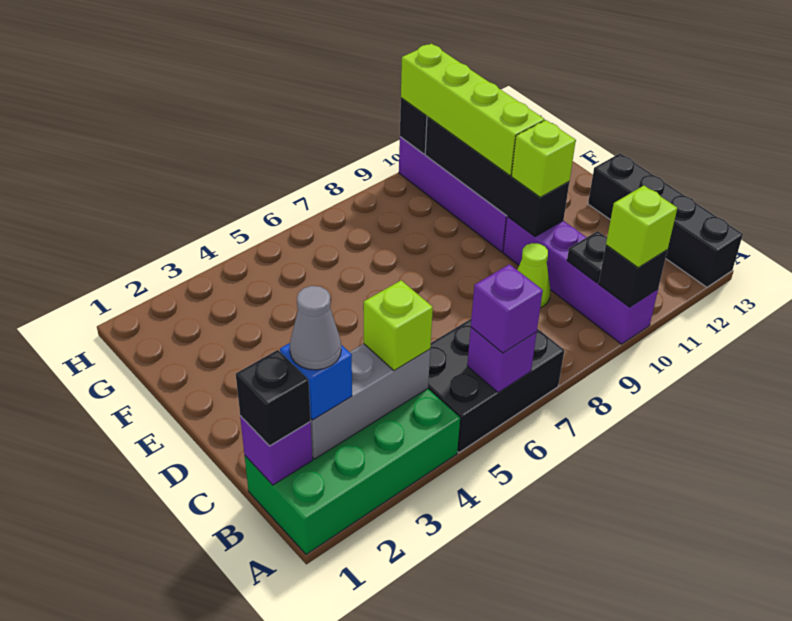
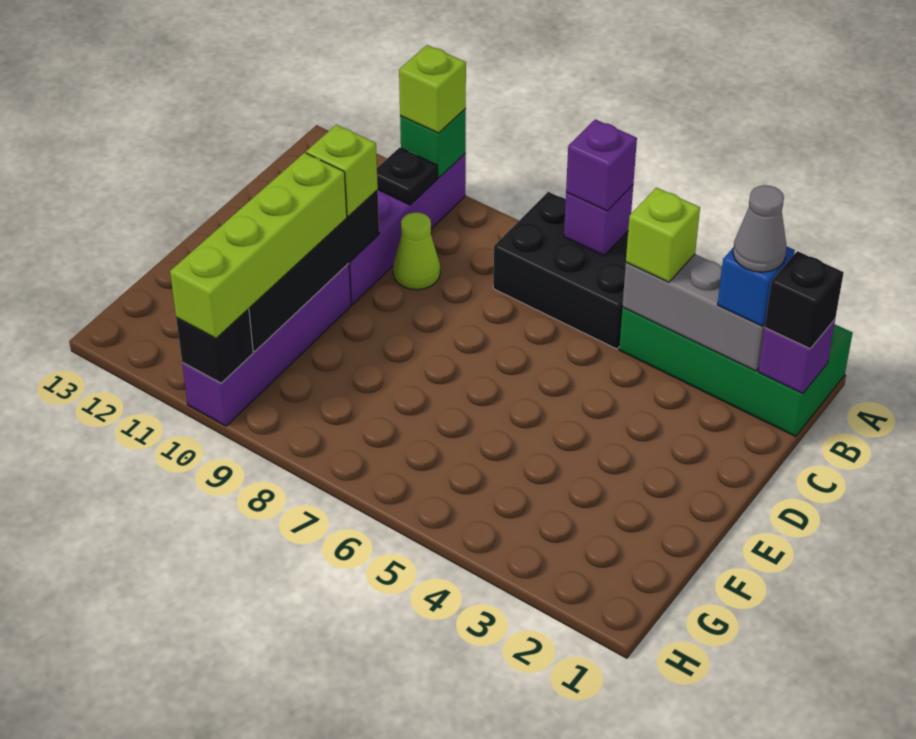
black 1x1 brick [599,245,667,307] -> green 1x1 brick [400,109,466,178]
black 1x4 brick [588,153,743,287] -> none

